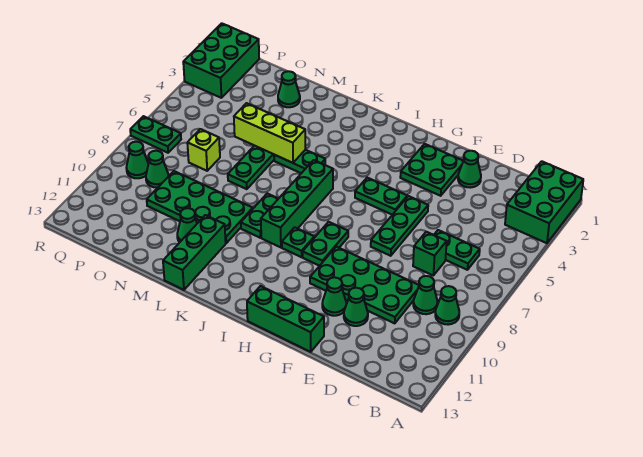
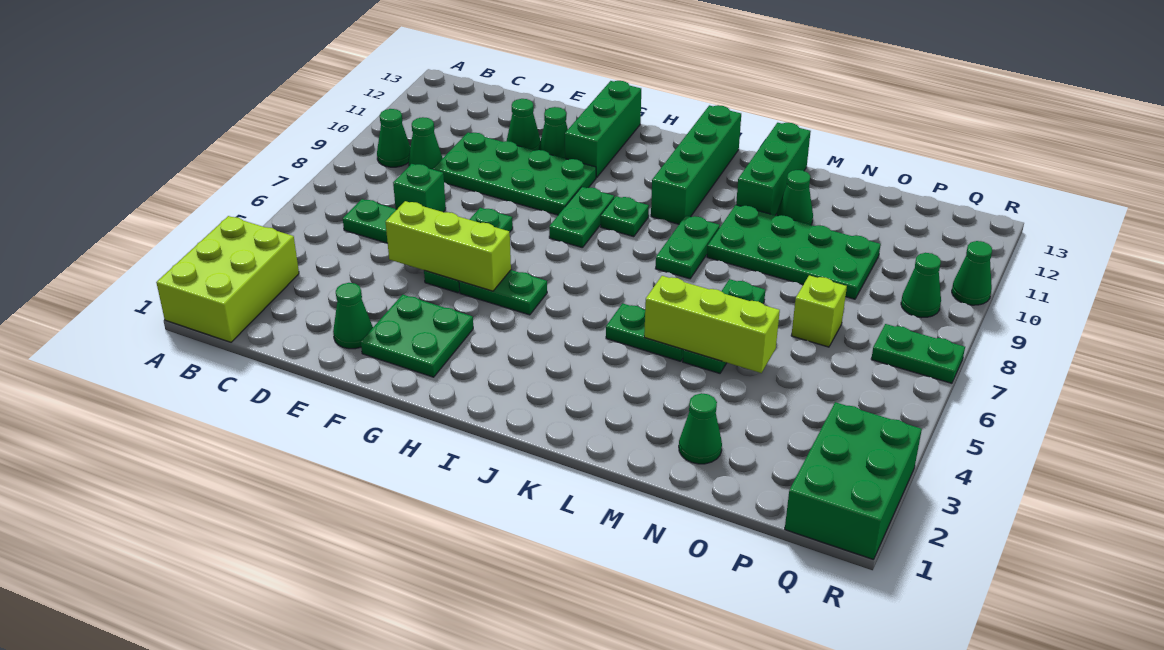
green 2x3 brick [505,161,583,243] -> lime 2x3 brick [156,216,299,342]
none -> lime 1x3 brick [386,201,511,291]
green 1x3 brick [247,286,324,352] -> green 1x3 brick turned to [565,81,641,178]
green 1x4 brick [261,160,333,247] -> green 1x4 brick moved to [651,105,741,224]
green 1x1 cone [146,151,169,188] -> green 1x1 cone moved to [952,241,992,305]

